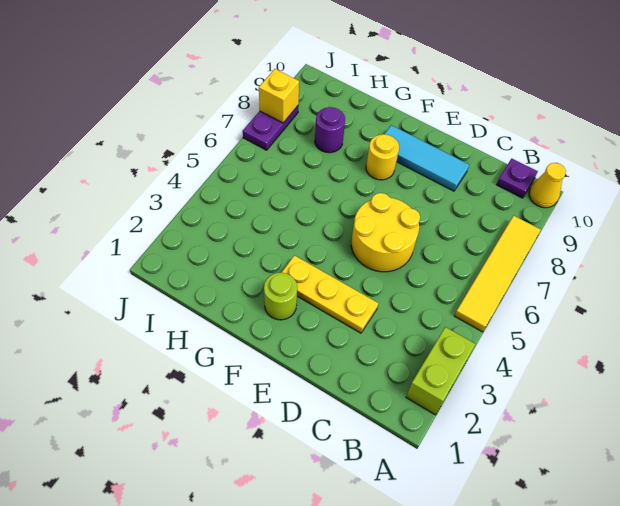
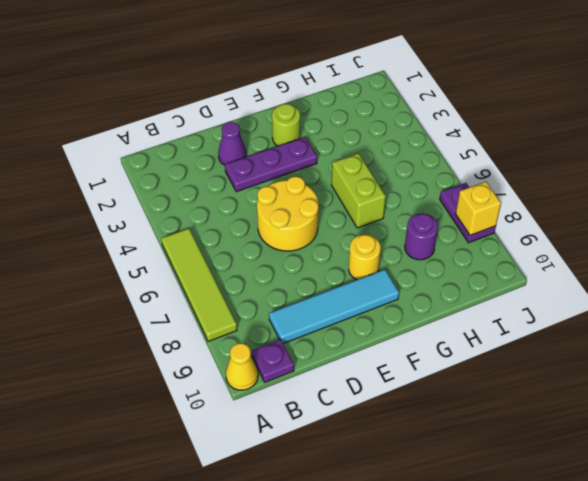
lime 1x2 brick [406,327,475,415] -> lime 1x2 brick moved to [332,153,386,228]
yellow 1x4 tile [454,216,541,332] -> lime 1x4 tile [161,228,237,341]
none -> purple 1x1 cone [218,122,246,165]
yellow 1x3 plate [281,255,378,333] -> purple 1x3 plate [225,137,317,192]
cyan 1x3 tile [385,125,469,191] -> cyan 1x4 tile [269,269,399,344]

